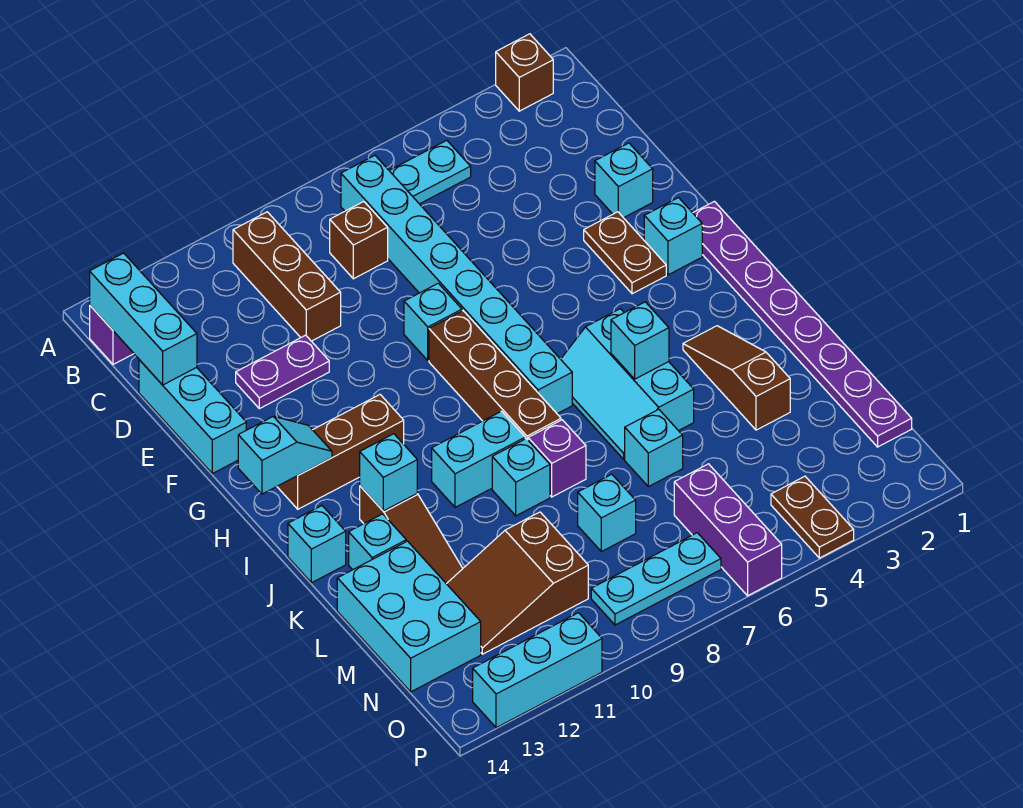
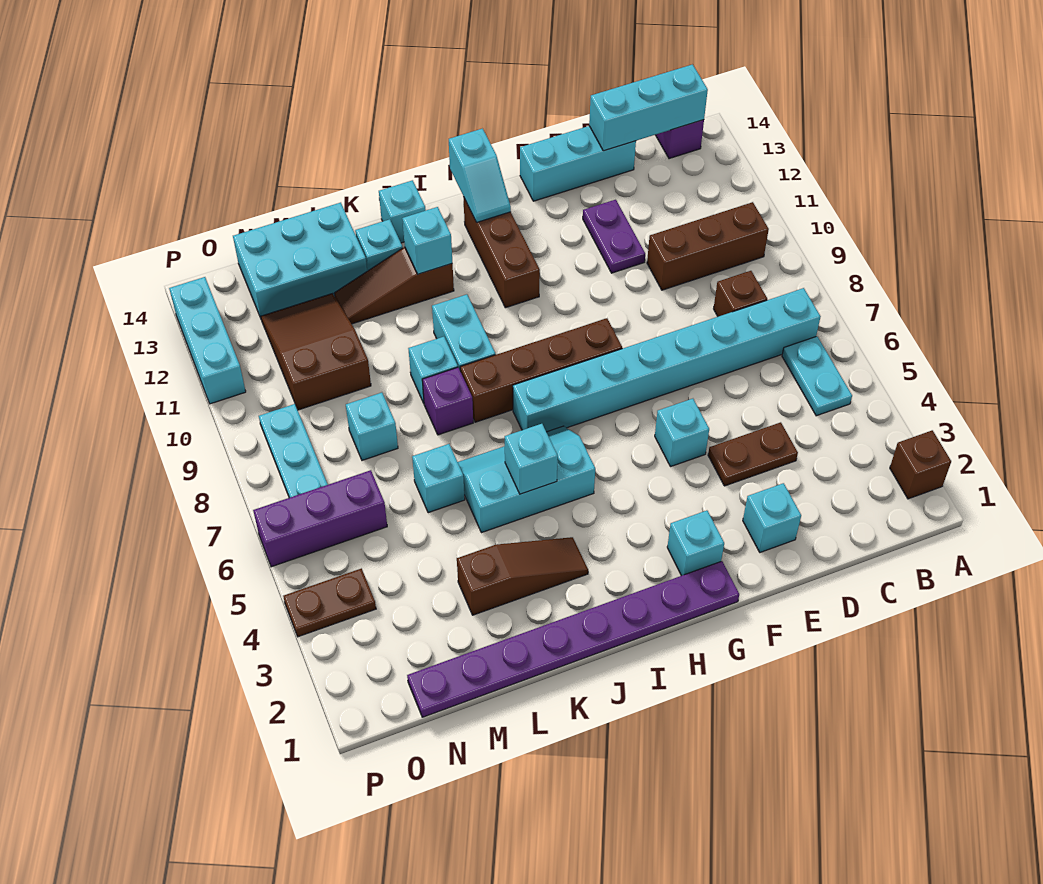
brown 1x2 plate [584,212,666,294] -> brown 1x2 plate moved to [708,422,798,486]
cyan 1x1 brick [404,283,462,360] -> cyan 1x1 brick moved to [655,399,709,467]

